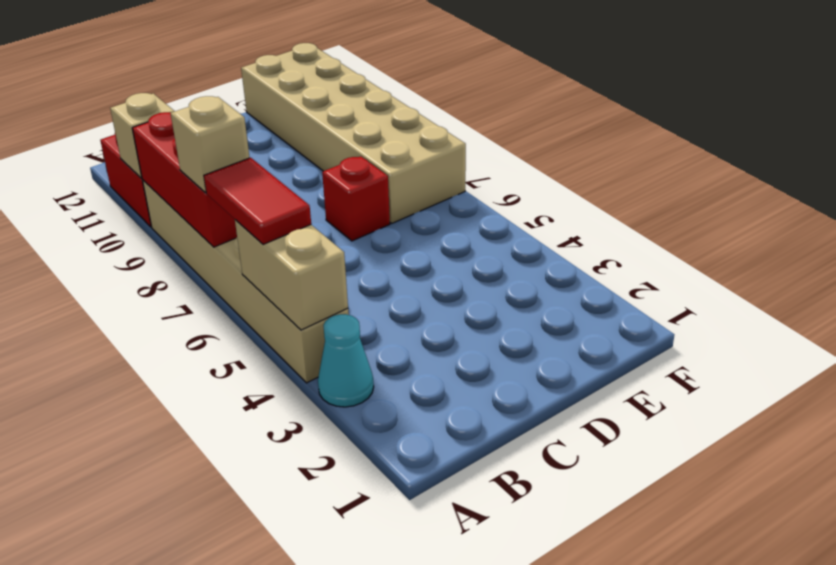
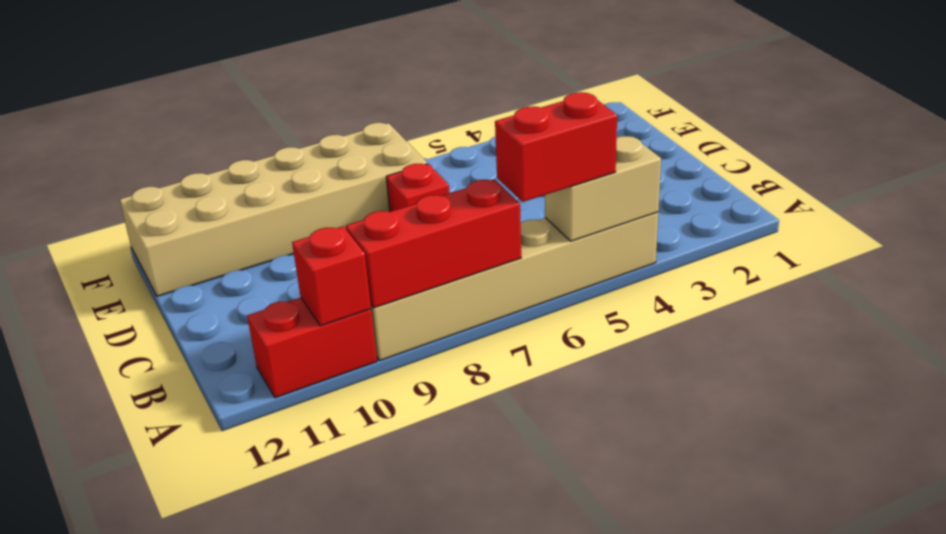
cyan 1x1 cone [318,314,374,407] -> none
red 1x2 tile [204,158,311,244] -> red 1x2 brick [495,92,617,202]
tan 1x1 brick [171,96,250,192] -> none
tan 1x1 brick [110,93,175,178] -> red 1x1 brick [292,226,371,326]

